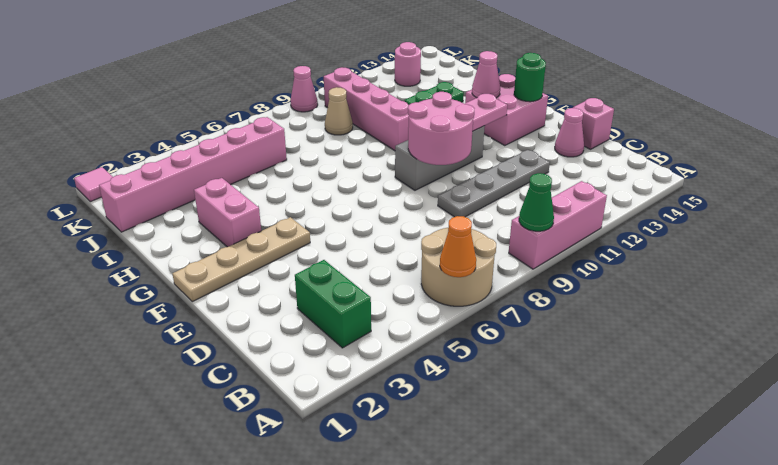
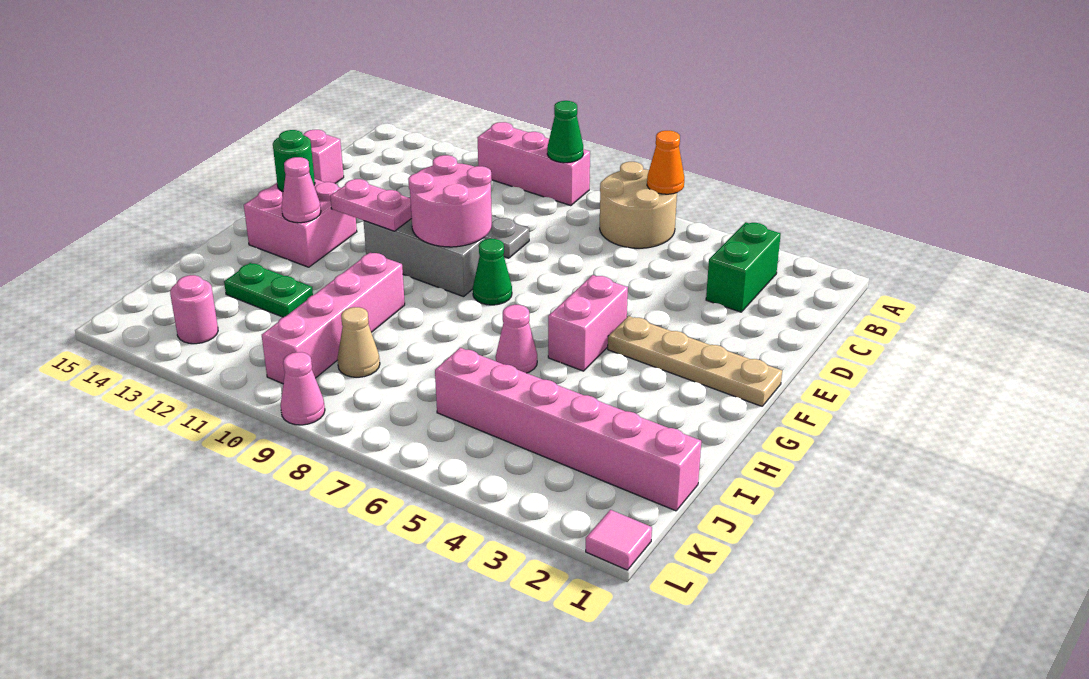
pink 1x1 cone [555,108,584,157] -> pink 1x1 cone moved to [496,305,537,373]
none -> green 1x1 cone [473,239,512,305]
pink 1x2 brick [194,178,261,247] -> pink 1x2 brick moved to [548,275,628,371]

